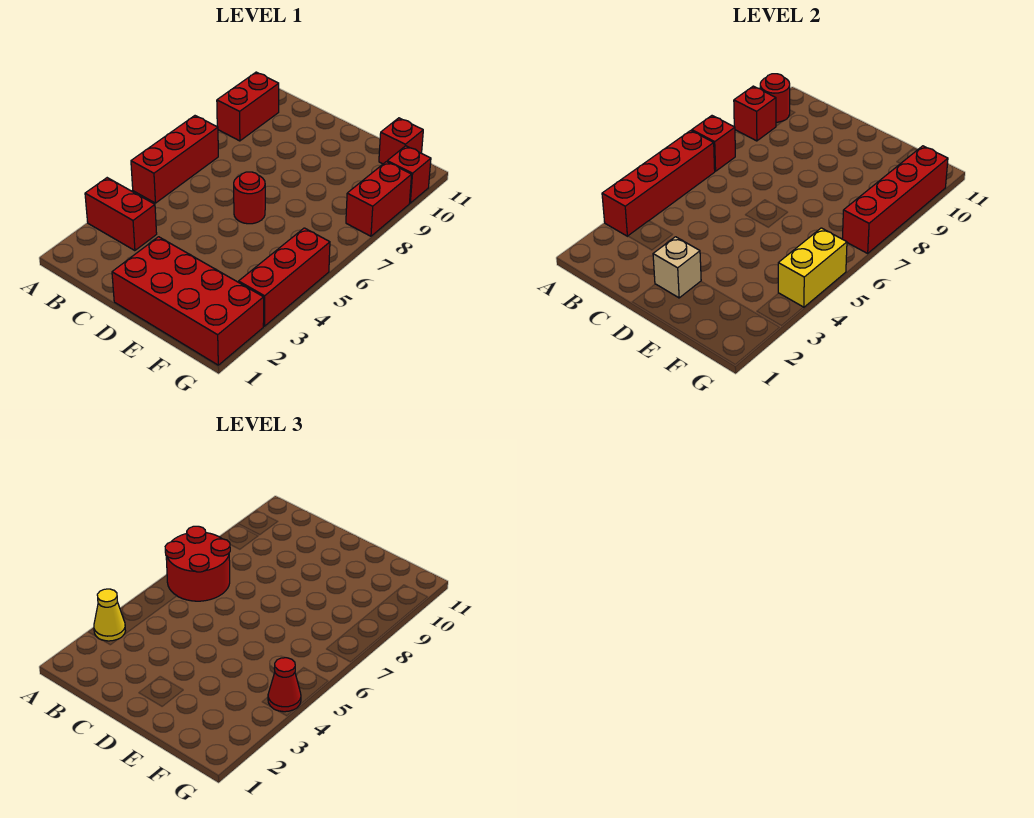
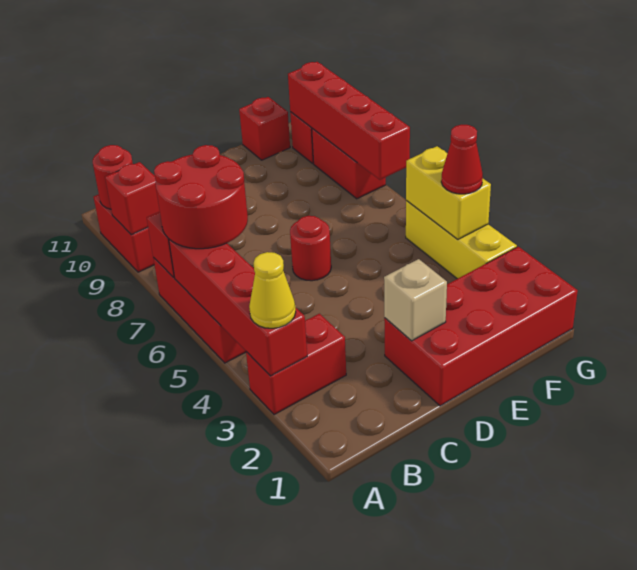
red 1x3 brick [239,228,330,326] -> yellow 1x3 brick [406,201,517,279]

